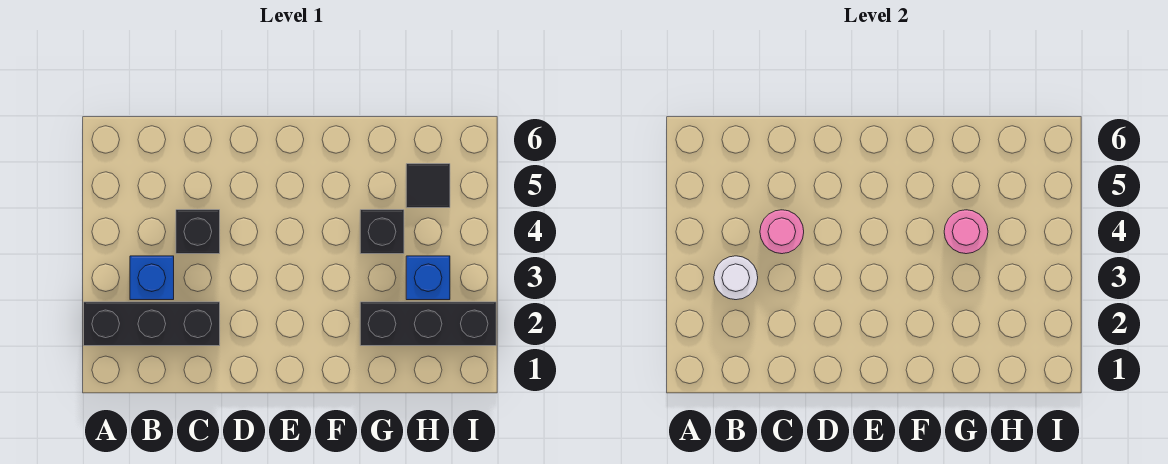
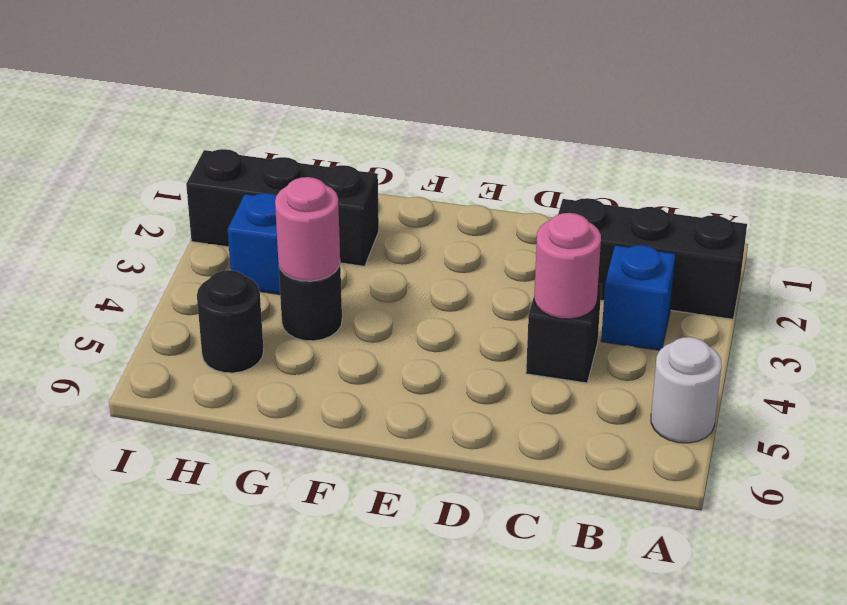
white 1x1 round brick [714,256,758,300] -> white 1x1 round brick moved to [651,337,722,443]
black 1x1 brick [360,210,404,254] -> black 1x1 round brick [279,265,342,341]
black 1x1 tile [406,164,450,208] -> black 1x1 round brick [197,270,264,373]

